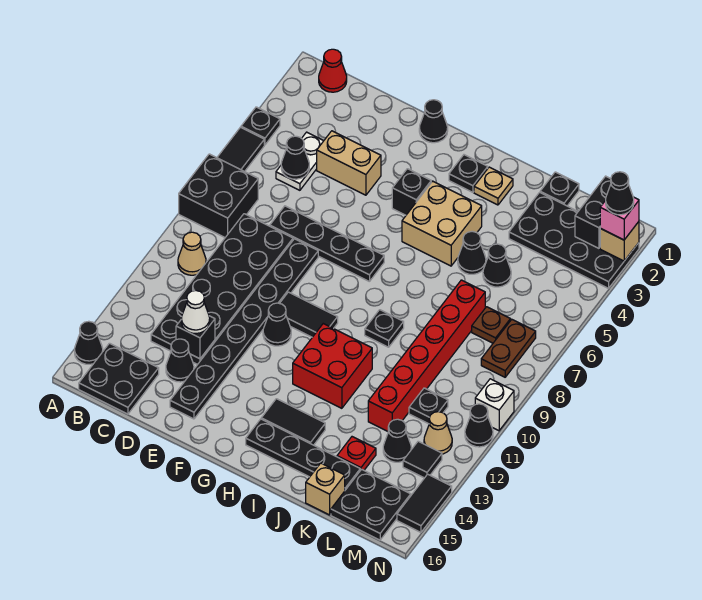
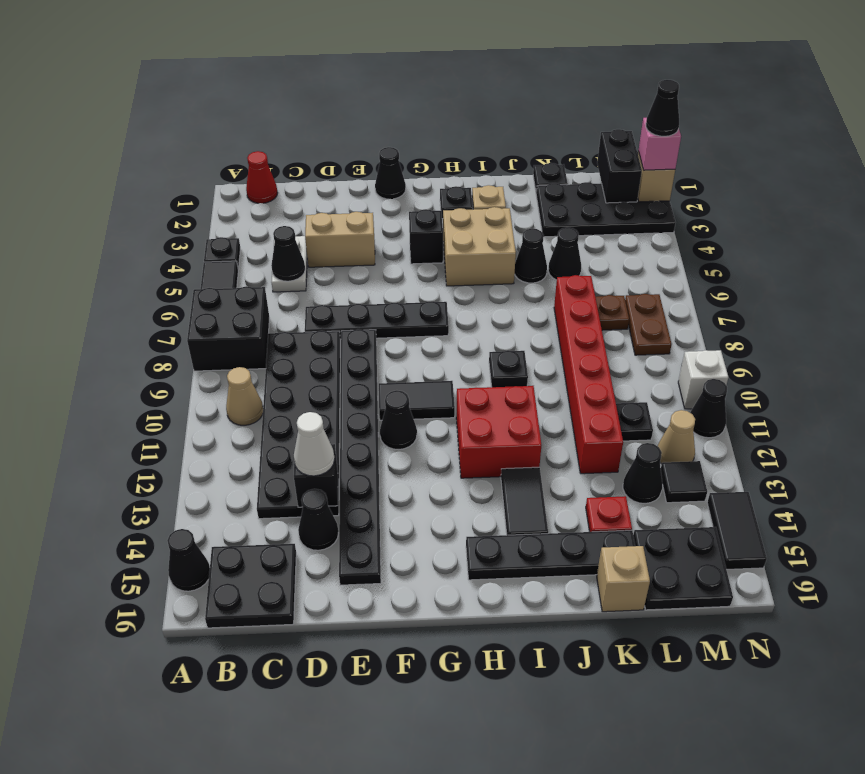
black 1x2 tile [261,399,325,445] -> black 1x2 tile turned to [501,467,548,535]

